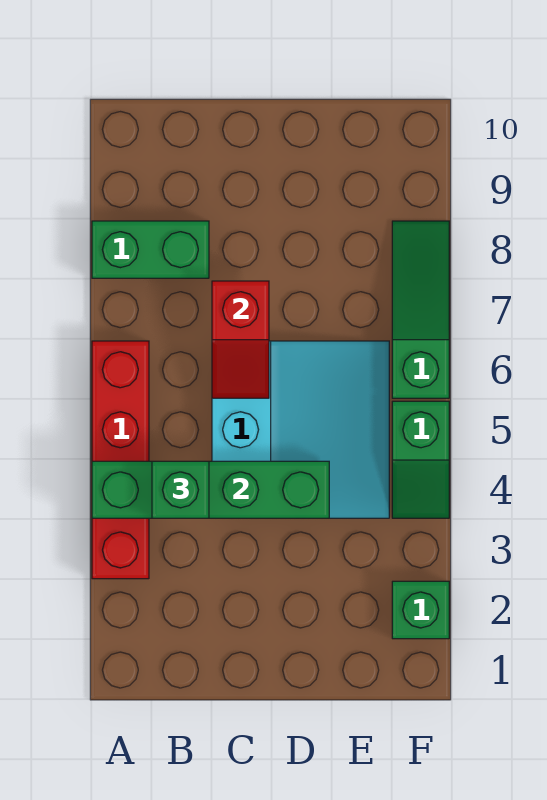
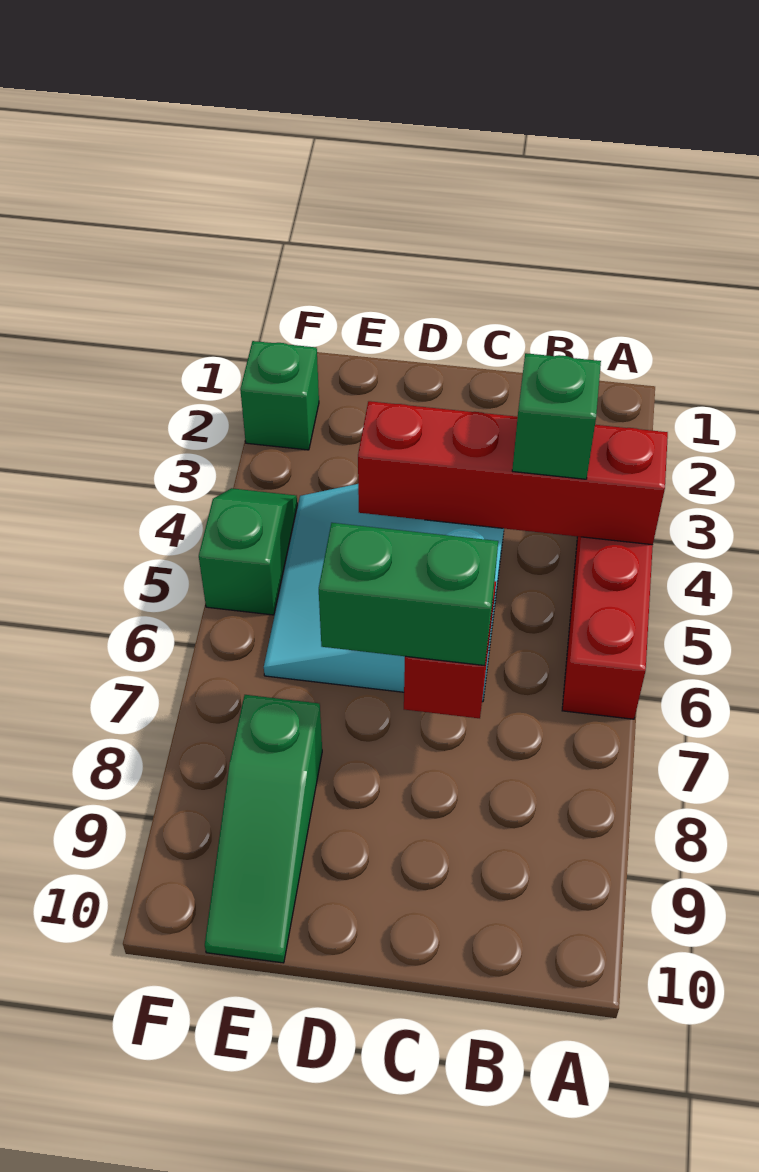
green 1x4 brick [92,461,329,518] -> red 1x4 brick [358,401,668,545]
green 1x2 brick [92,221,209,278] -> green 1x2 brick moved to [319,523,498,666]
green 1x3 slope [392,221,449,398] -> green 1x3 slope moved to [205,695,322,963]

